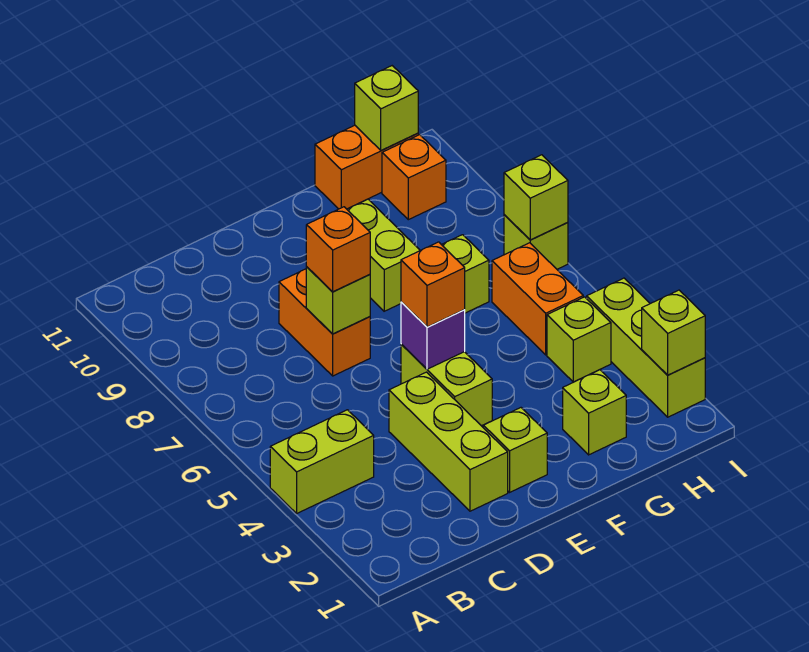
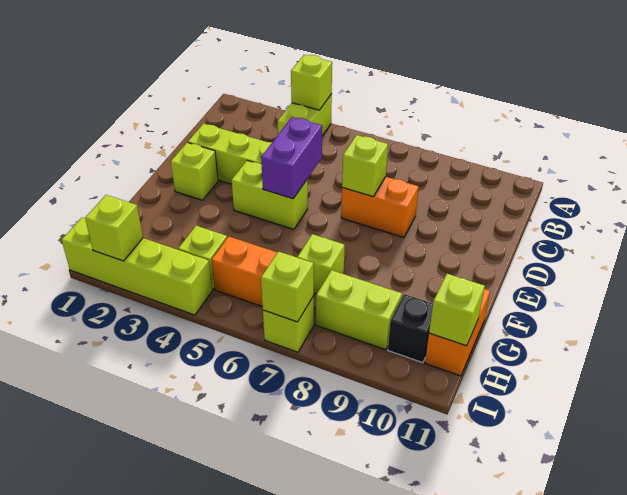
orange 1x1 brick [306,207,370,292] -> none
purple 1x1 brick [401,302,465,369] -> purple 1x2 brick [261,117,322,199]
orange 1x1 brick [401,242,465,327] -> none
lime 1x2 brick [347,199,420,311] -> lime 1x2 brick moved to [316,270,402,350]
lime 1x1 brick [563,370,626,455] -> lime 1x1 brick moved to [291,55,332,110]
orange 1x1 brick [382,135,446,220] -> black 1x1 brick [388,294,433,363]
lime 1x3 brick [586,278,705,417] -> lime 1x4 brick [62,217,212,315]

